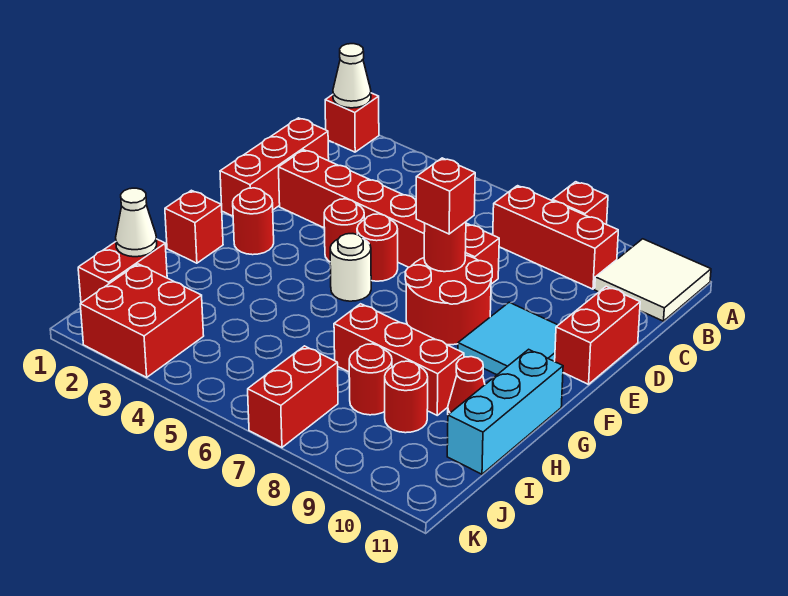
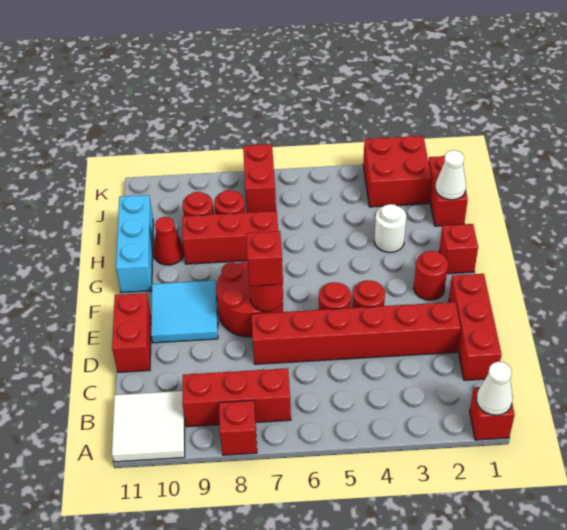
white 1x1 round brick [330,234,371,301] -> white 1x1 round brick moved to [374,204,406,252]

